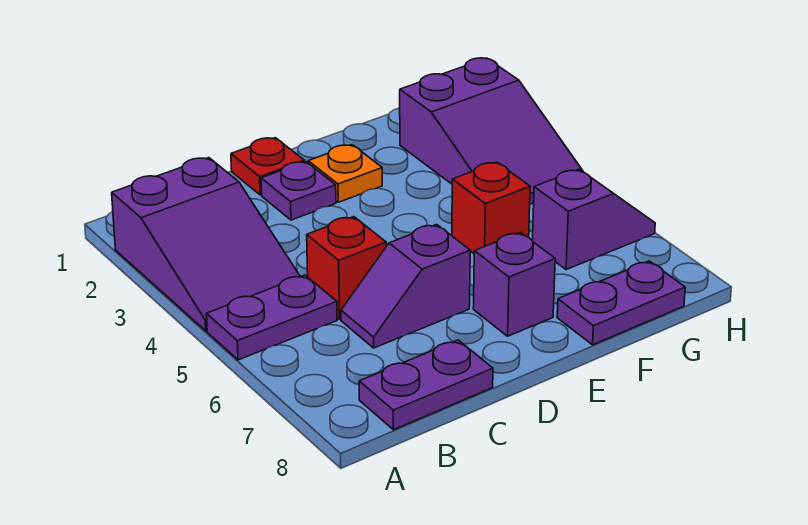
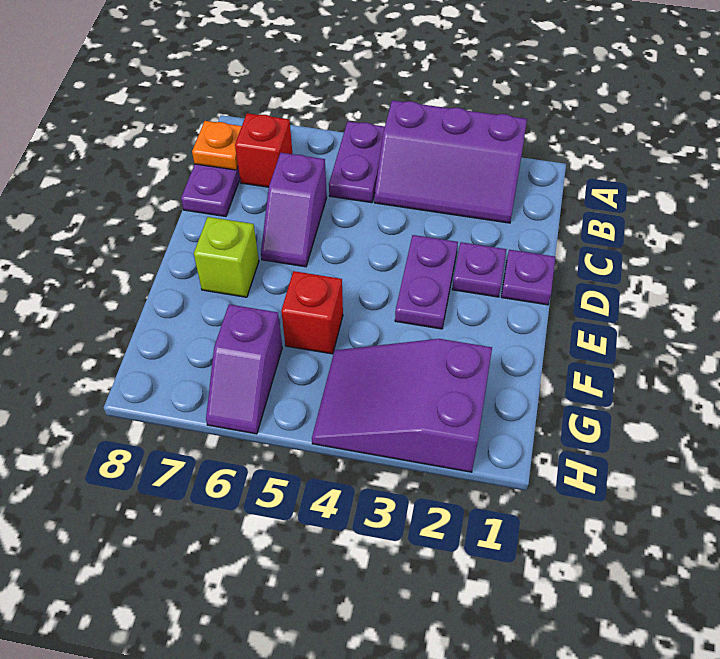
purple 2x3 slope [112,158,300,331] -> purple 2x3 slope turned to [374,100,527,223]
red 1x1 brick [307,217,386,319] -> red 1x1 brick moved to [235,113,292,187]
purple 1x2 slope [341,225,470,348] -> purple 1x2 slope turned to [261,153,327,267]
red 1x1 plate [231,138,304,195] -> purple 1x1 plate [501,250,556,305]
orange 1x1 plate [308,145,382,202] -> orange 1x1 plate moved to [192,121,242,170]
purple 1x1 brick [473,232,555,336] -> lime 1x1 brick [194,217,259,297]
purple 1x2 plate [557,261,685,345] -> purple 1x2 plate moved to [395,235,458,329]

